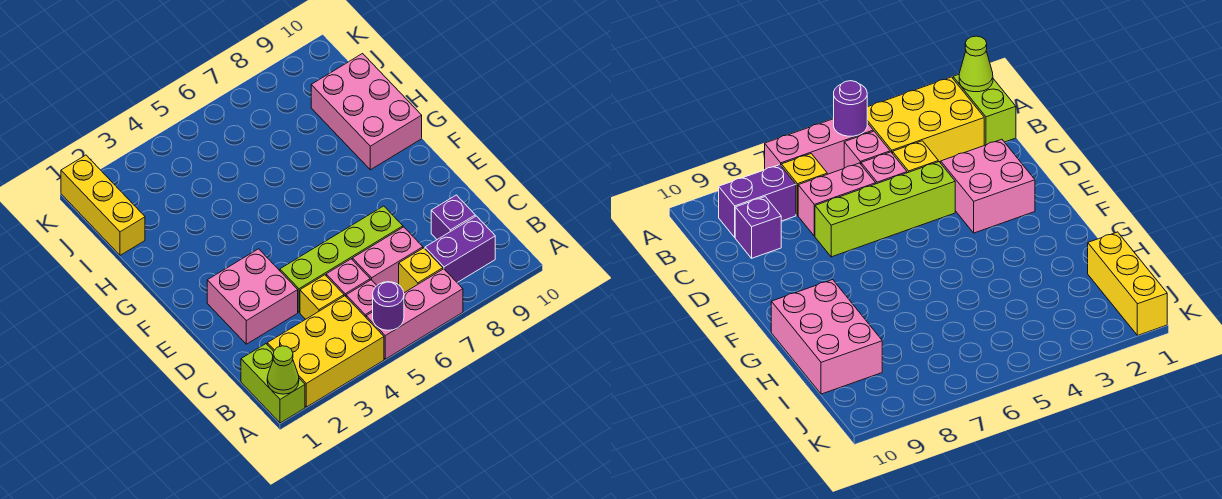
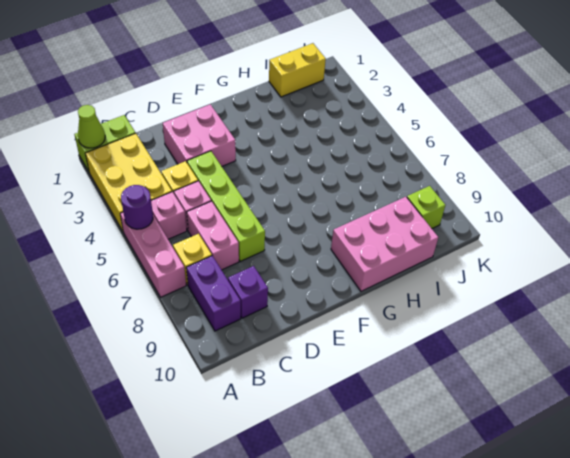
yellow 1x3 brick [61,155,145,255] -> yellow 1x2 brick [269,43,326,97]
none -> lime 1x1 brick [407,186,445,228]

